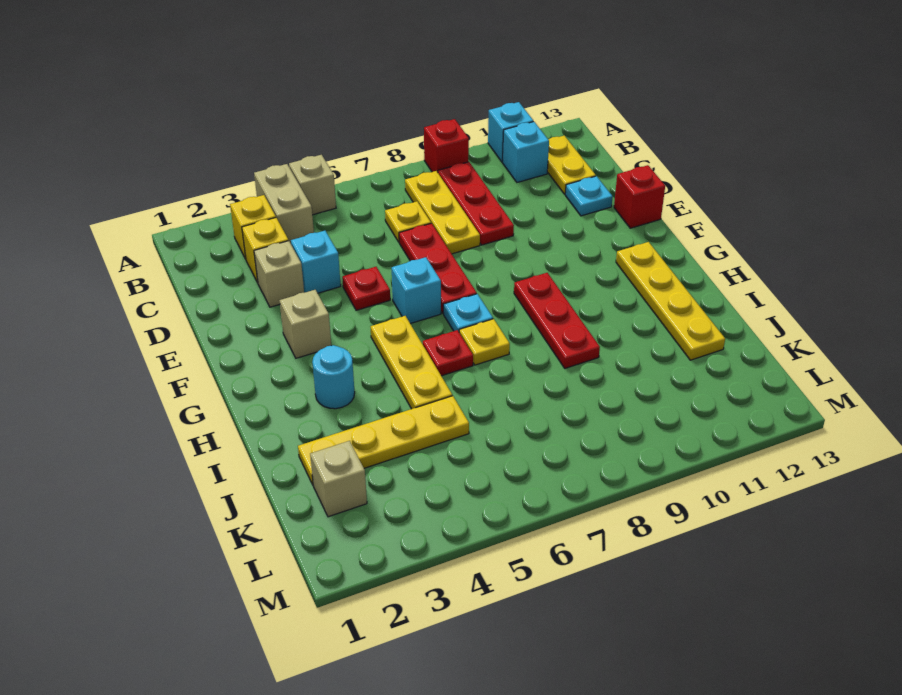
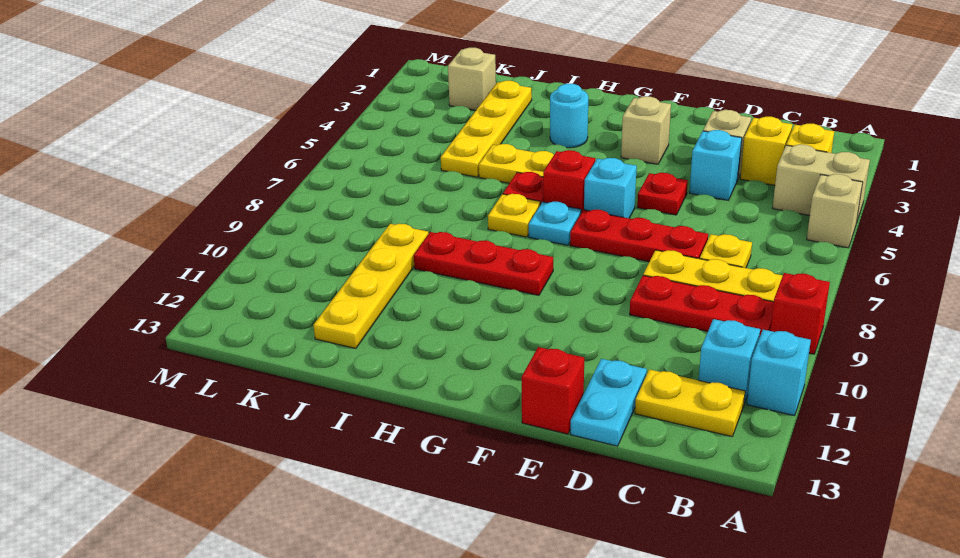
cyan 1x1 plate [565,176,613,216] -> cyan 1x2 plate [570,359,647,446]
none -> red 1x1 brick [543,150,595,213]
yellow 1x4 plate [616,242,725,360] -> yellow 1x4 plate turned to [313,224,428,349]

